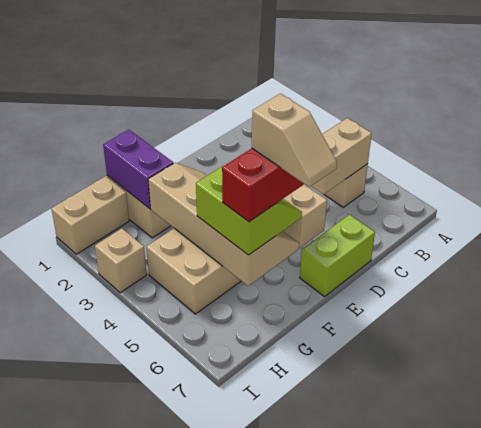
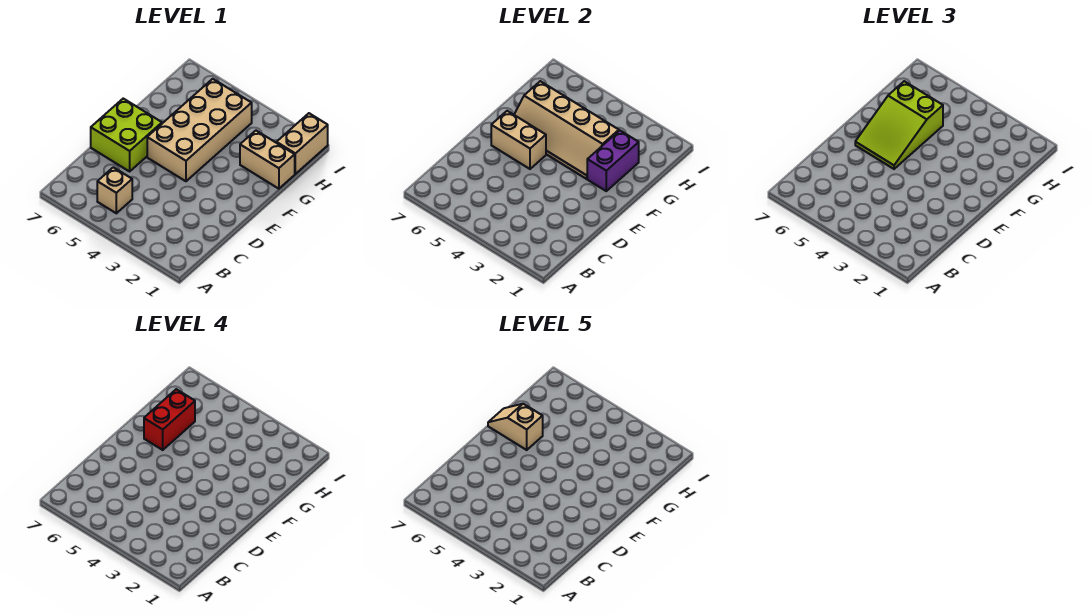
tan 1x2 brick [311,118,372,194] -> none
lime 1x2 brick [300,214,375,296] -> lime 2x2 brick [91,99,162,171]
lime 2x2 slope [196,165,302,255] -> lime 2x3 slope [855,81,943,169]
purple 1x2 brick [103,130,173,209] -> purple 1x2 brick turned to [587,131,639,191]
tan 1x1 brick [95,228,147,293] -> none

